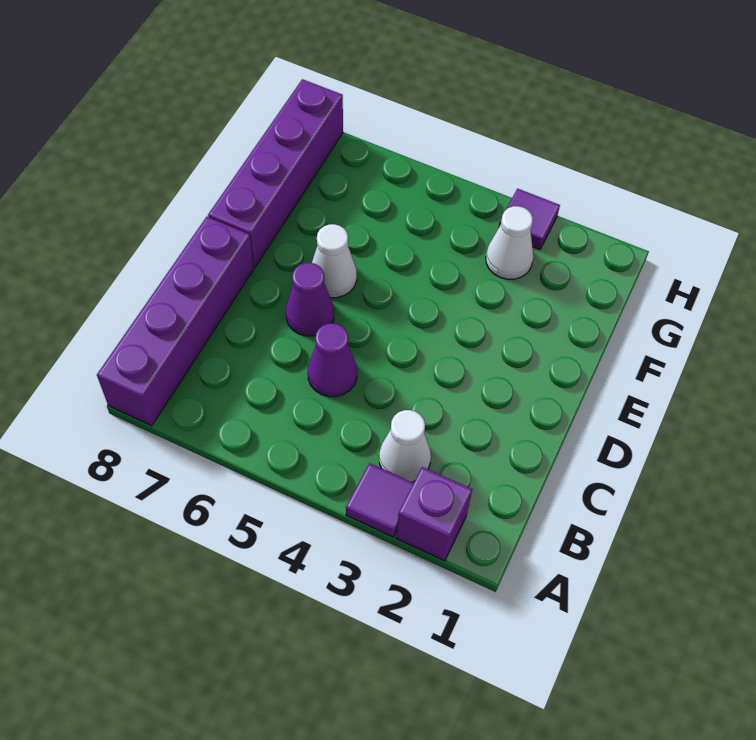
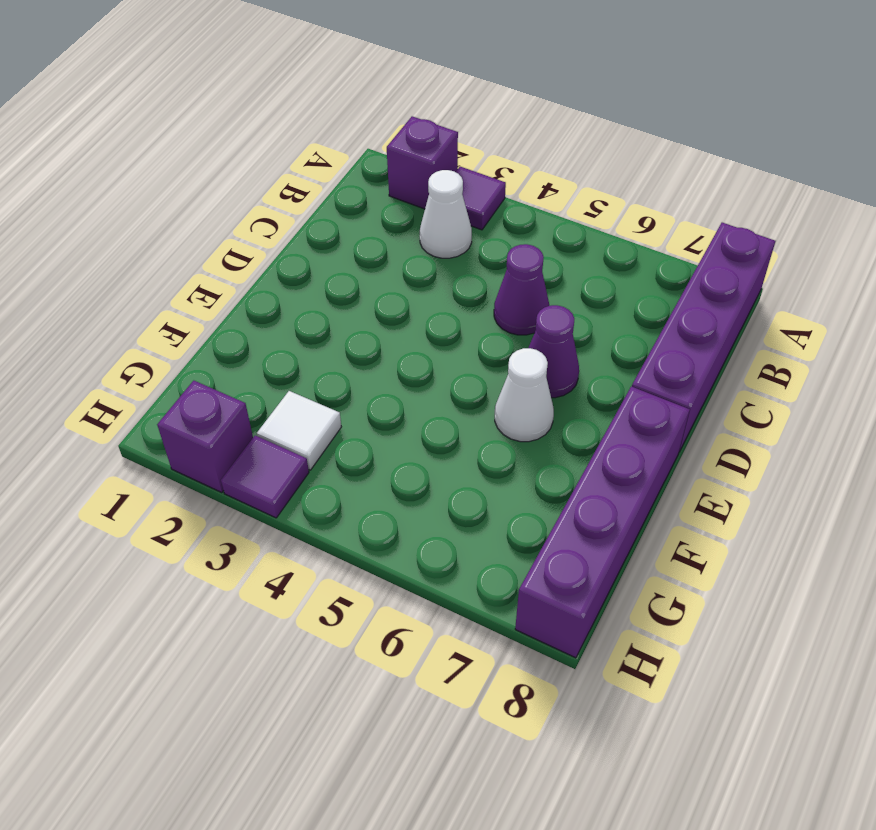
white 1x1 cone [486,206,534,279] -> white 1x1 tile [257,391,341,470]
none -> purple 1x1 brick [157,381,253,493]

